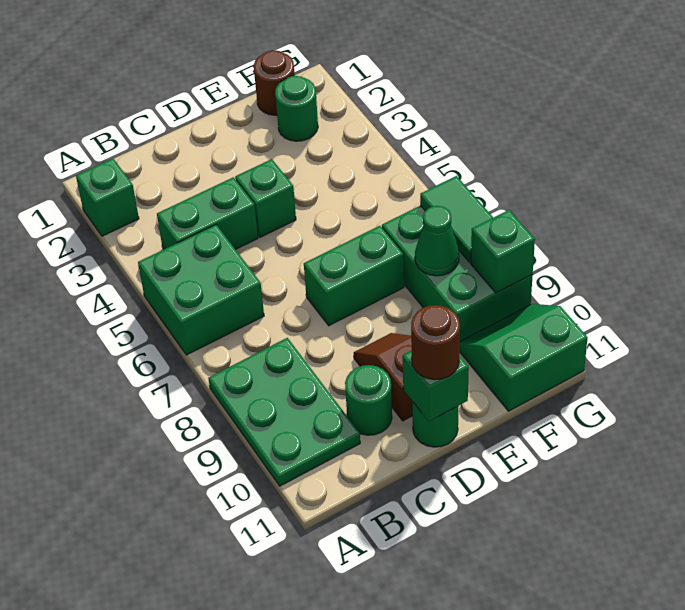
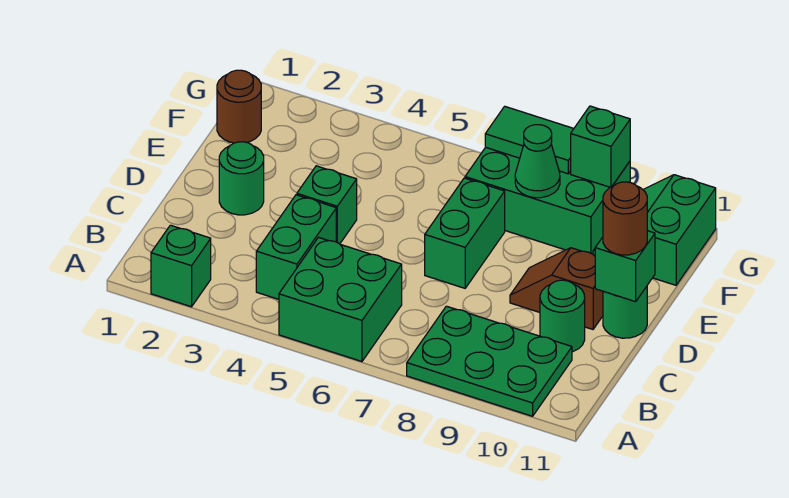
green 1x1 round brick [275,76,318,141] -> green 1x1 round brick moved to [219,142,264,215]

